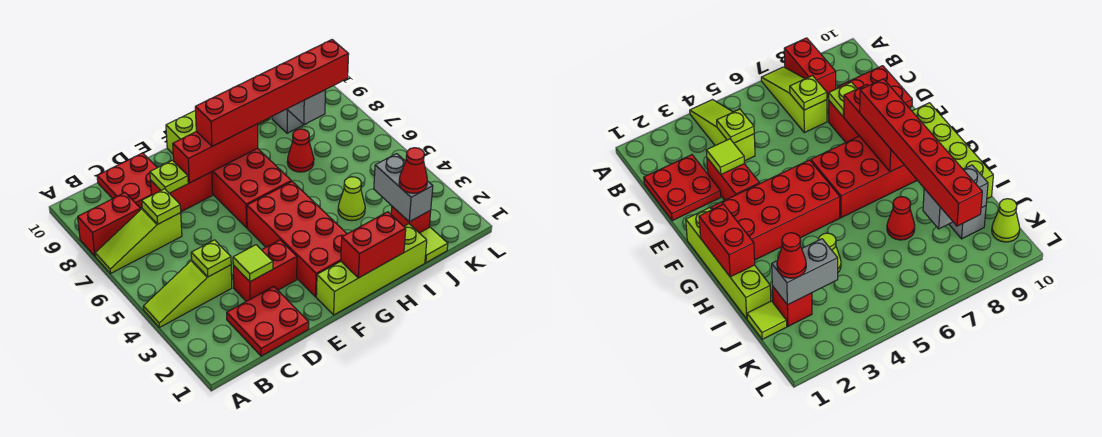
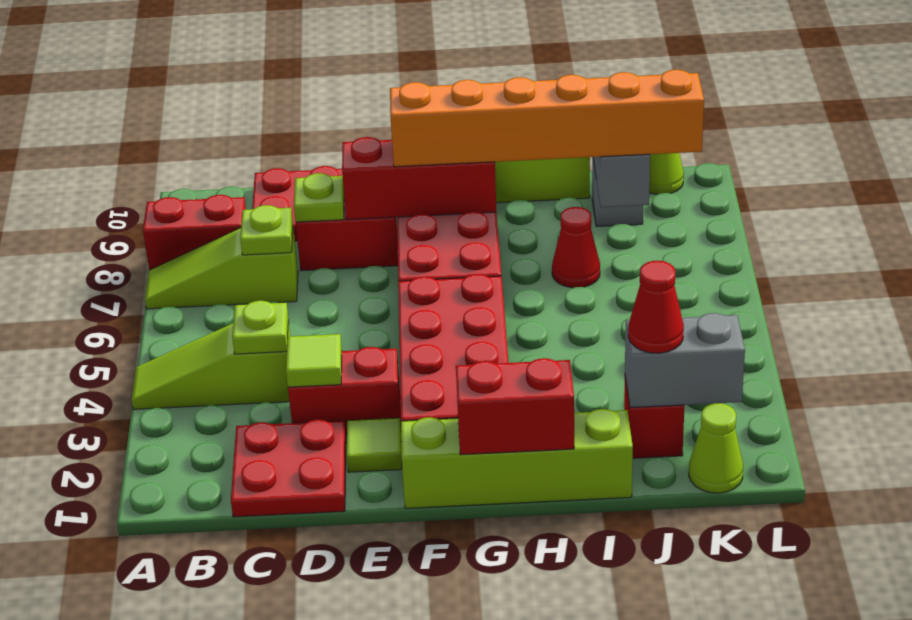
red 1x6 brick [195,40,349,146] -> orange 1x6 brick [390,70,704,167]
lime 1x1 cone [338,177,365,221] -> lime 1x1 cone moved to [689,403,743,493]
lime 1x1 tile [420,227,448,263] -> lime 1x1 tile moved to [347,418,402,472]
grey 1x2 brick [374,154,433,222] -> grey 1x2 brick turned to [625,313,745,408]

